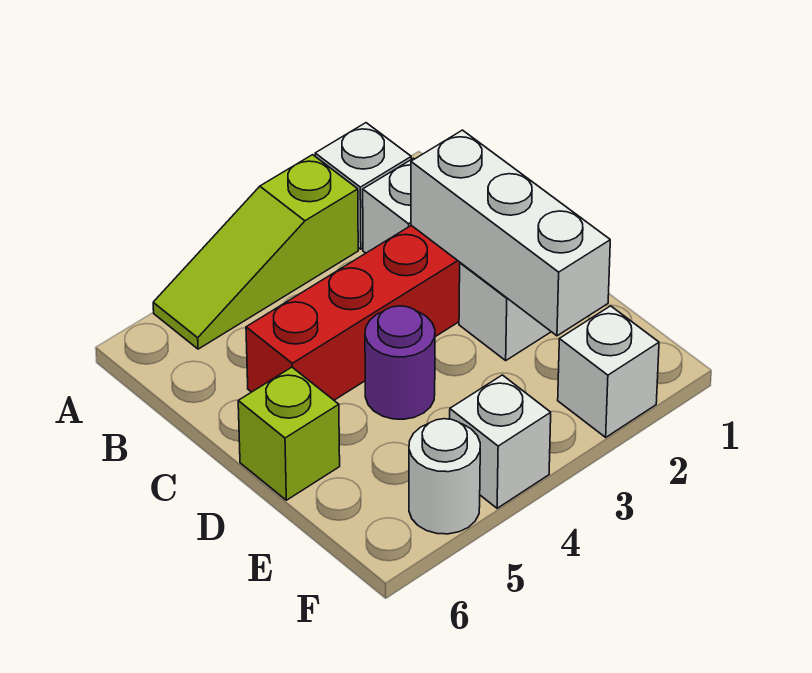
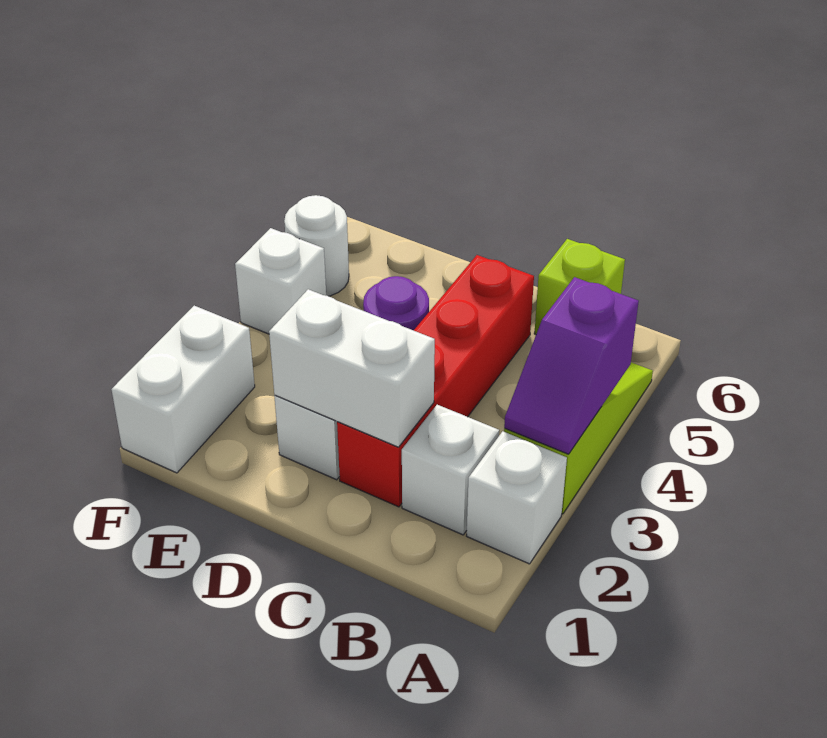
none -> purple 1x2 slope [504,277,639,454]
white 1x3 brick [411,130,610,336] -> white 1x2 brick [269,289,435,447]
lime 1x1 brick [238,367,340,500] -> lime 1x1 brick moved to [534,239,625,334]
white 1x1 brick [558,306,659,437] -> white 1x2 brick [111,306,255,473]

